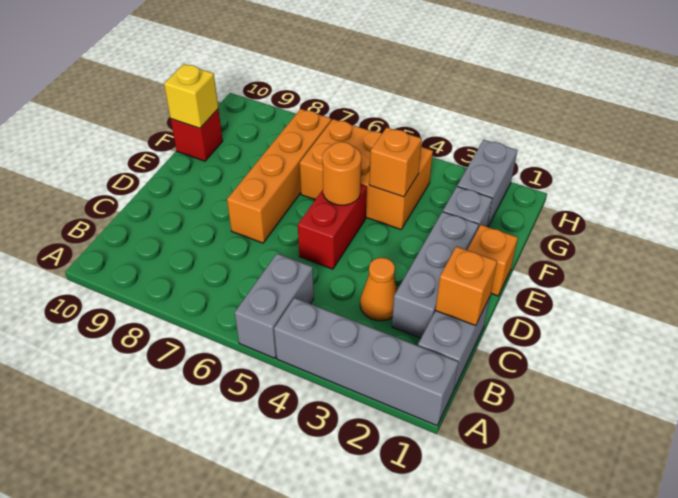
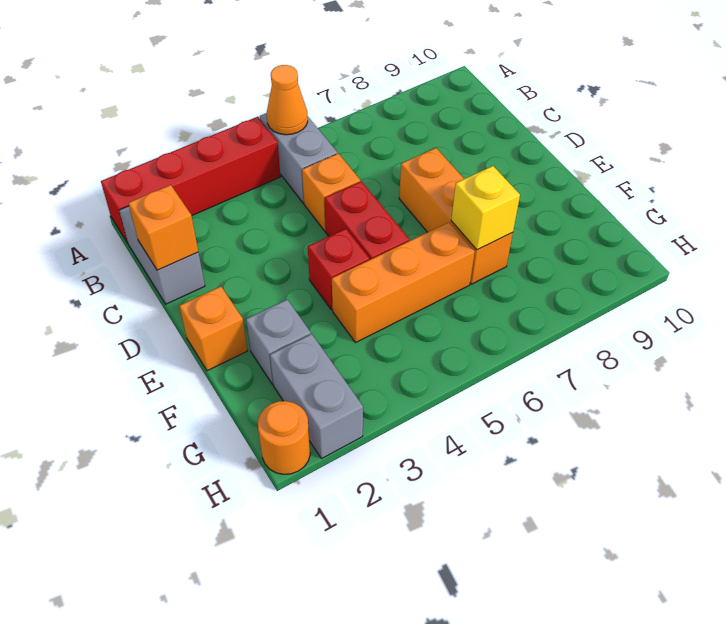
grey 1x4 brick [274,298,458,426] -> red 1x4 brick [101,117,281,243]
grey 1x3 brick [392,212,479,338] -> none
orange 1x1 cone [360,258,398,321] -> orange 1x1 cone moved to [267,65,308,135]
orange 1x4 brick [227,109,331,243] -> orange 1x3 brick [399,148,513,284]
orange 1x1 round brick [322,142,361,205] -> orange 1x1 round brick moved to [258,401,310,474]
orange 2x3 brick [300,119,433,229] -> orange 1x3 brick [332,222,475,343]
orange 1x1 brick [369,128,422,197] -> orange 1x1 brick moved to [302,154,360,231]
red 1x1 brick [171,109,223,161] -> red 1x1 brick moved to [308,229,369,310]
yellow 1x1 brick [164,64,218,128] -> yellow 1x1 brick moved to [451,166,520,250]

